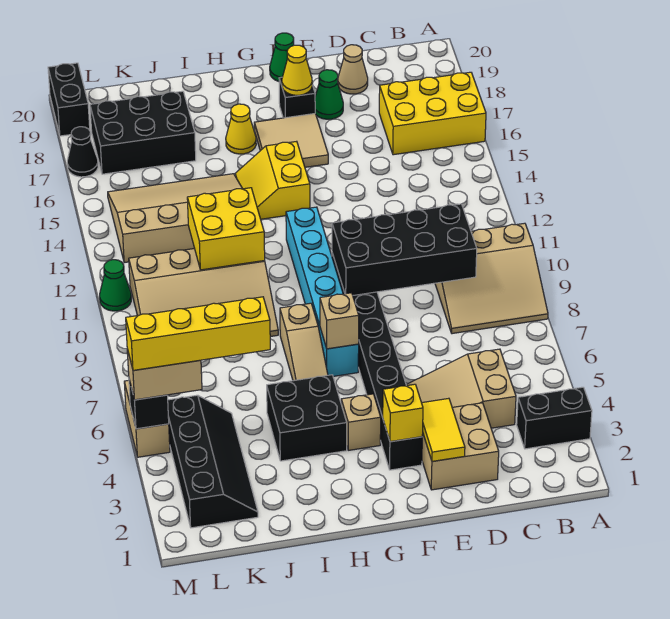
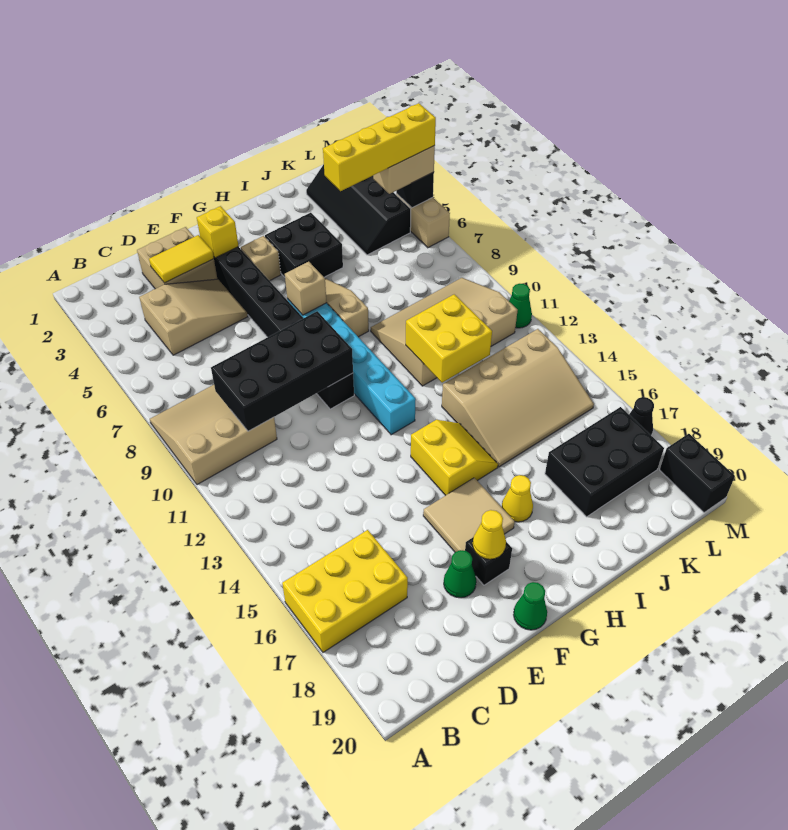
black 1x2 brick [517,387,592,449] -> none
tan 1x1 cone [338,45,368,94] -> none
yellow 1x2 tile [422,398,465,461] -> yellow 1x2 tile turned to [149,235,214,283]

